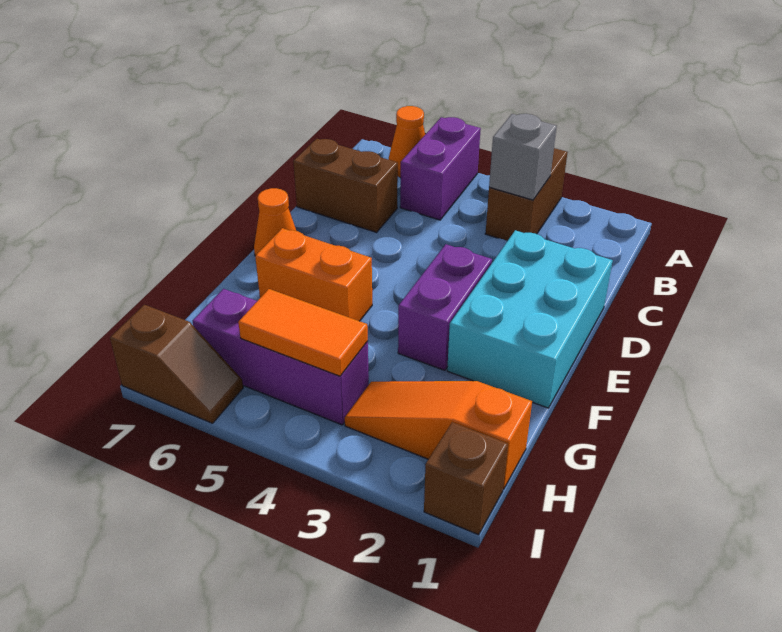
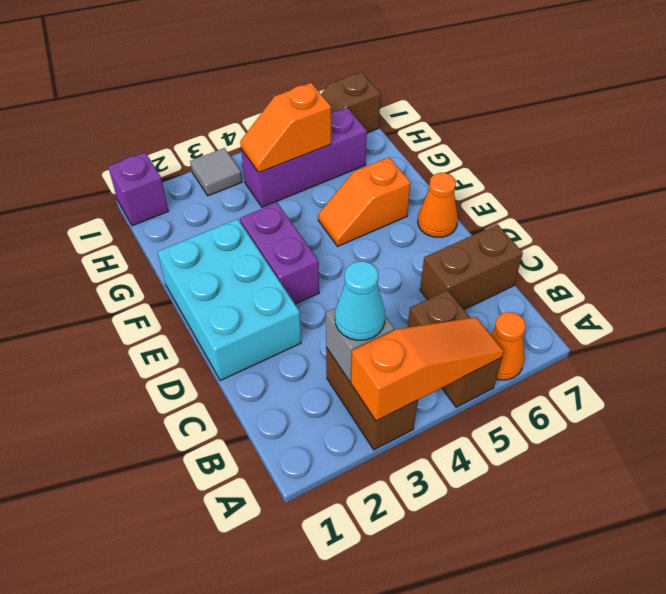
purple 1x2 brick [400,117,481,220] -> brown 1x2 brick [408,290,502,407]
none -> cyan 1x1 cone [335,261,385,340]
orange 1x2 brick [255,228,372,321] -> orange 1x2 slope [318,157,411,246]
orange 1x3 slope [345,381,532,489] -> orange 1x3 slope moved to [351,317,504,421]
orange 1x2 tile [238,289,368,376] -> orange 1x2 slope [240,83,331,172]
brown 1x1 brick [424,422,508,535] -> purple 1x1 brick [108,152,168,226]
none -> grey 1x1 tile [190,148,242,196]

